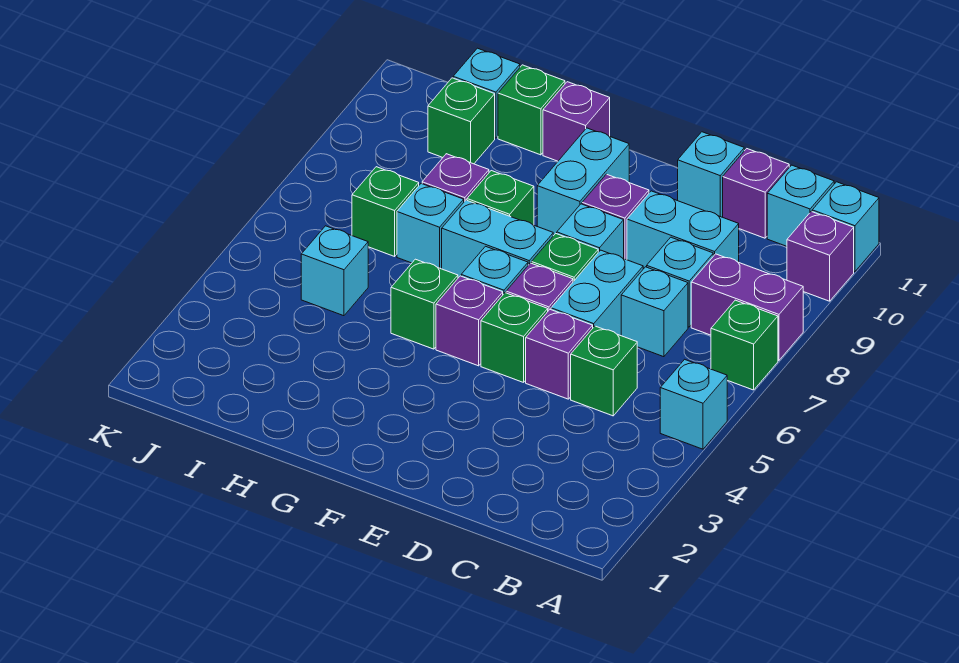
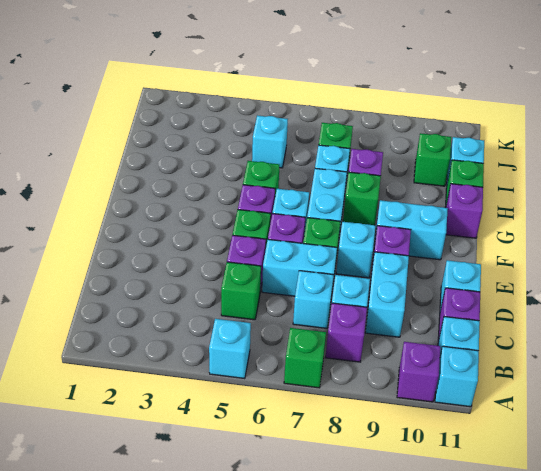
purple 1x2 brick [691,254,803,360] -> purple 1x1 brick [325,303,367,362]

